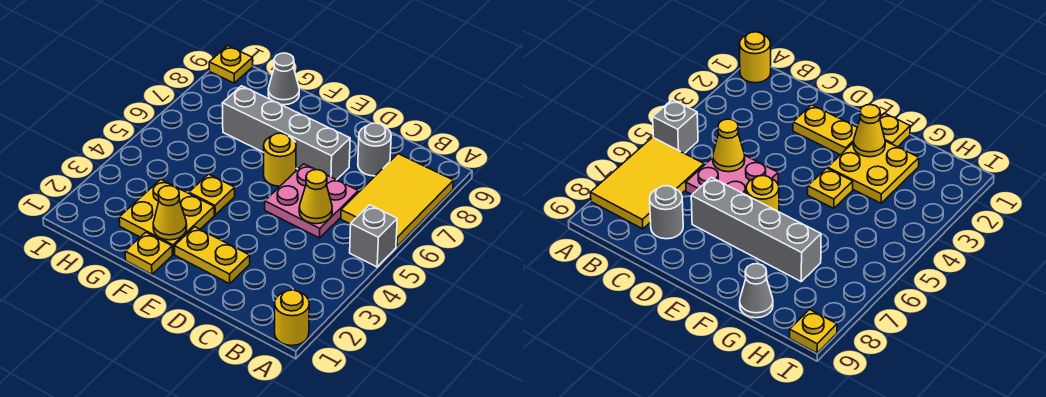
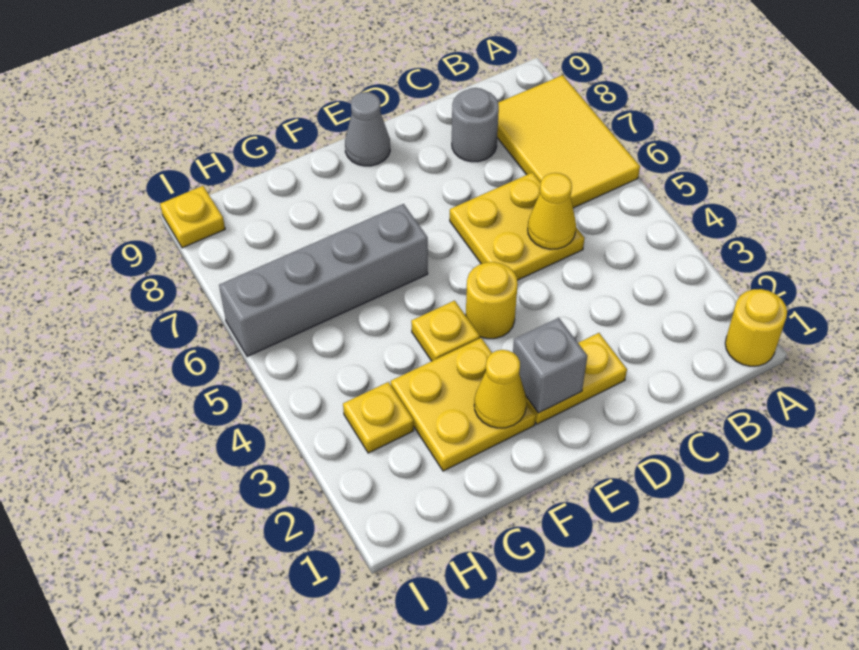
grey 1x1 brick [350,205,397,267] -> grey 1x1 brick moved to [513,318,587,413]
pink 2x2 plate [265,164,358,238] -> yellow 2x2 plate [450,172,585,280]
grey 1x4 brick [222,86,350,180] -> grey 1x4 brick moved to [219,204,428,357]
yellow 1x1 round brick [264,133,296,186] -> yellow 1x1 round brick moved to [466,262,518,339]
yellow 1x1 plate [125,232,172,274] -> yellow 1x1 plate moved to [343,382,414,453]
grey 1x1 cone [268,53,299,105] -> grey 1x1 cone moved to [345,92,390,166]

